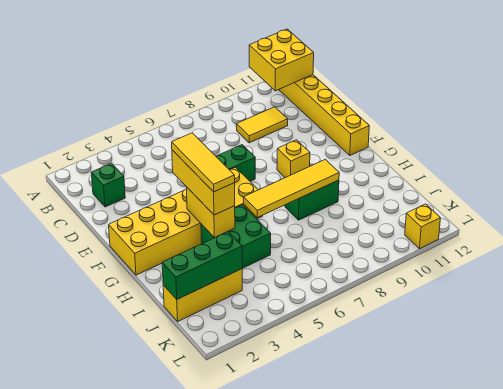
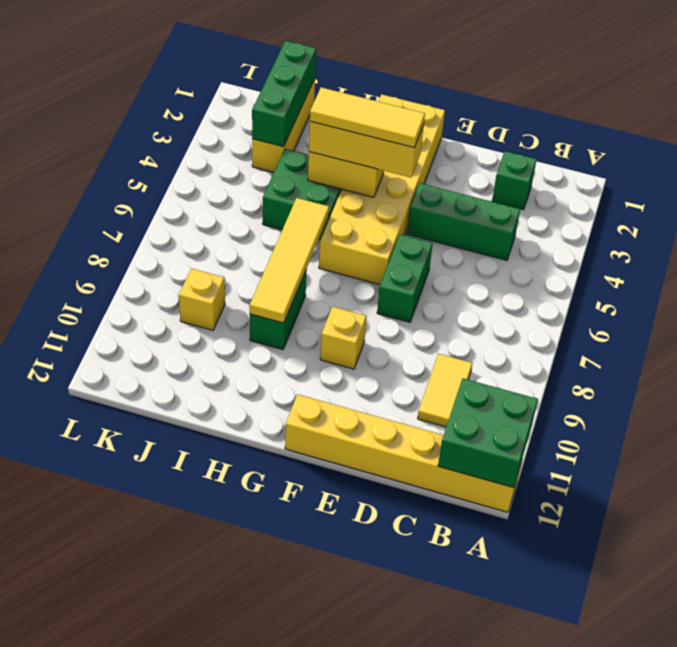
yellow 2x2 brick [249,29,314,91] -> green 2x2 brick [438,379,538,488]
none -> green 1x3 brick [407,183,520,260]
yellow 1x1 brick [405,204,440,249] -> yellow 1x1 brick moved to [179,268,225,330]

